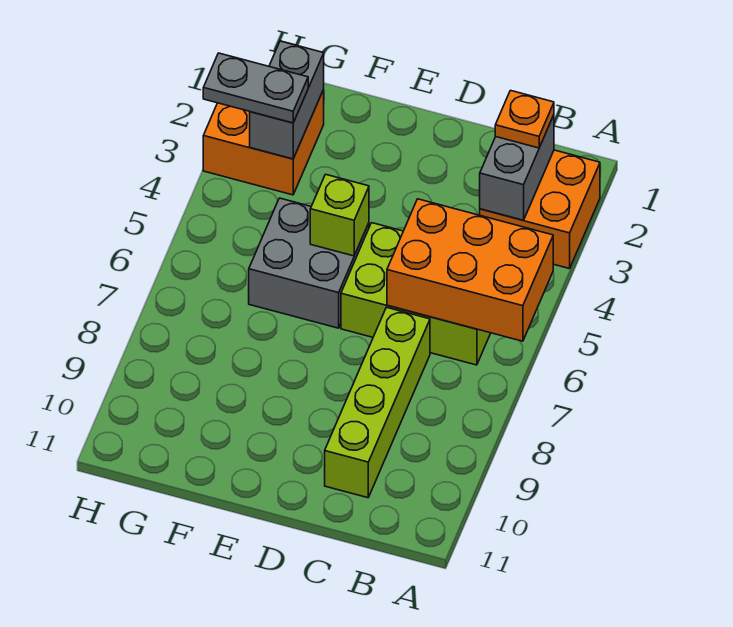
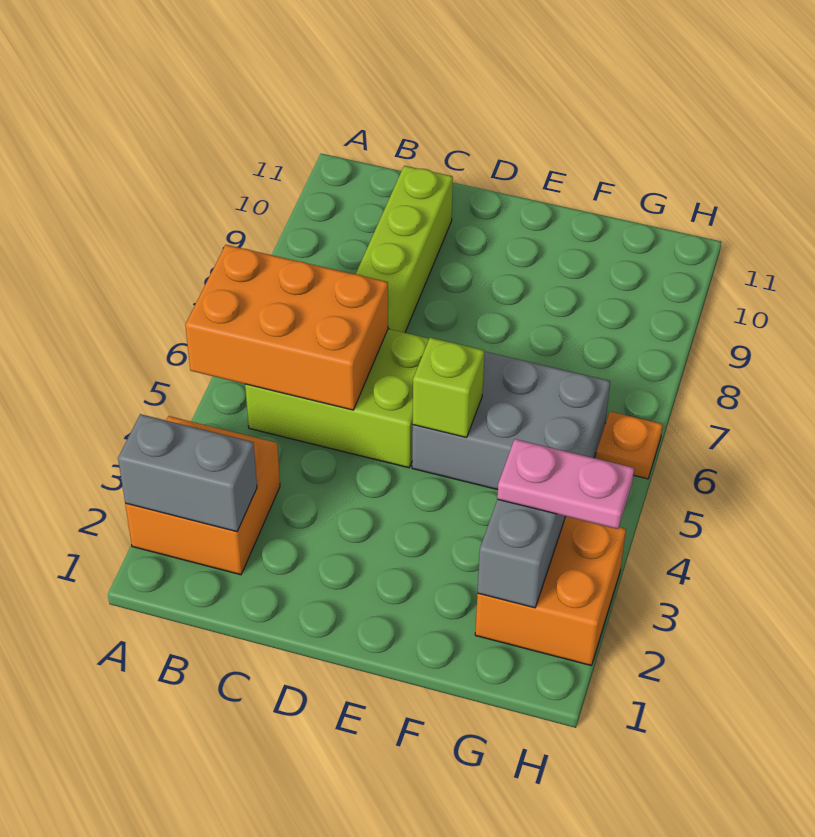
grey 1x2 brick [480,115,554,220] -> grey 1x2 brick turned to [118,414,257,532]
orange 1x1 plate [495,91,554,148] -> orange 1x1 plate moved to [596,412,663,479]
grey 2x2 brick [249,198,369,328] -> grey 2x3 brick [412,352,610,490]
grey 1x2 plate [203,53,308,123] -> pink 1x2 plate [497,439,634,529]

